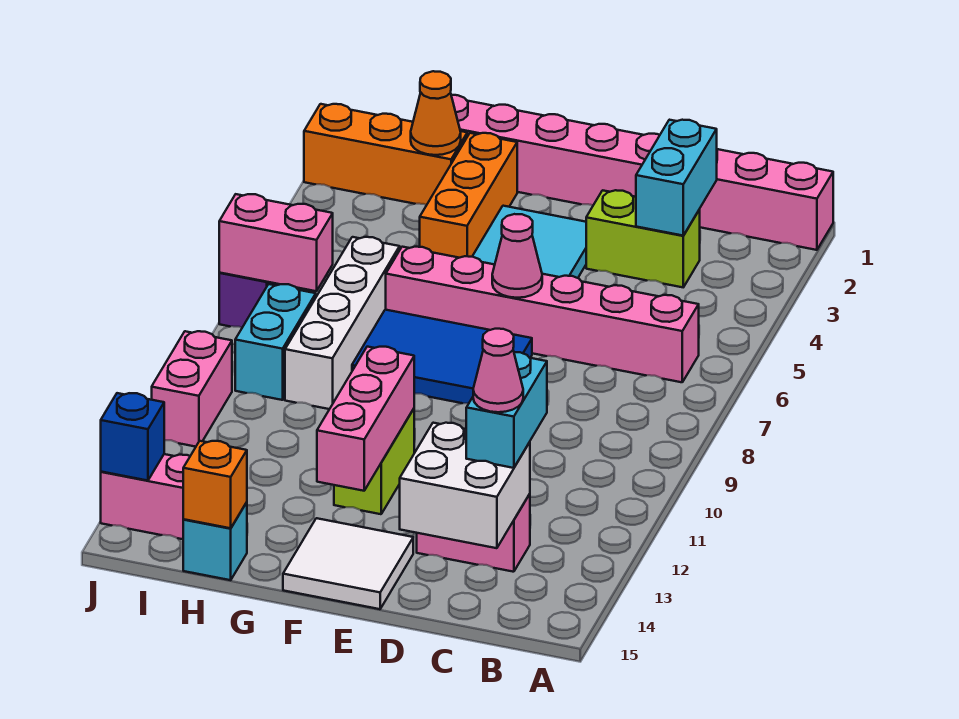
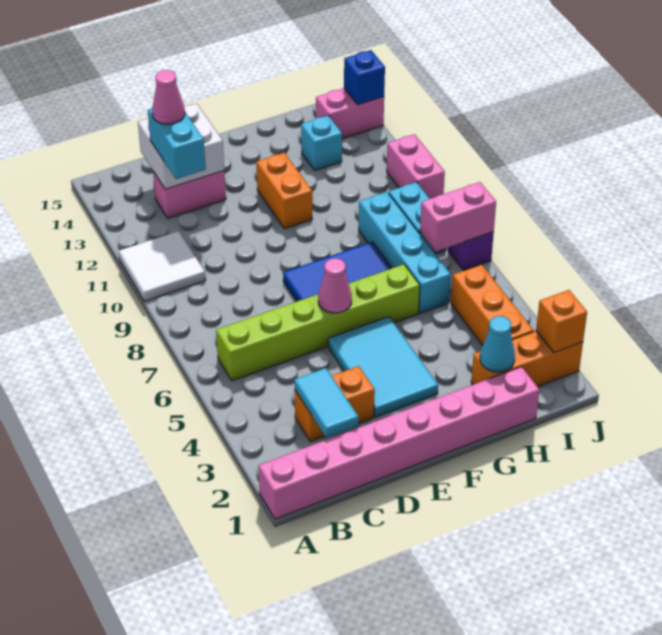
pink 1x6 brick [386,247,699,382] -> lime 1x6 brick [216,264,420,381]
cyan 1x2 brick [636,120,717,236] -> cyan 1x2 tile [294,368,359,438]
lime 1x2 brick [586,190,700,287] -> orange 1x2 brick [295,366,375,442]
white 2x2 tile [283,518,413,609] -> white 2x2 tile moved to [119,231,206,301]
lime 1x2 brick [334,409,414,514] -> orange 1x2 brick [256,153,312,229]
pink 1x3 brick [317,347,414,491] -> none
orange 1x3 brick [420,133,517,258] -> orange 1x3 brick moved to [451,264,534,345]
orange 1x1 cone [411,71,461,155] -> cyan 1x1 cone [480,316,515,372]
white 1x4 brick [285,237,400,409] -> cyan 1x4 brick [359,192,451,313]
cyan 1x1 brick [183,502,247,580] -> cyan 1x1 brick moved to [301,116,342,170]
orange 1x1 brick [183,441,247,528] -> orange 1x1 brick moved to [536,290,587,353]

